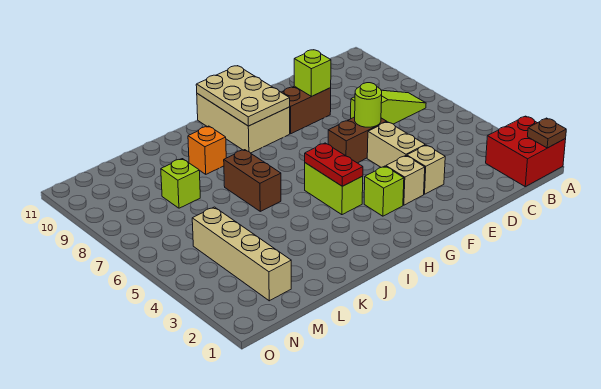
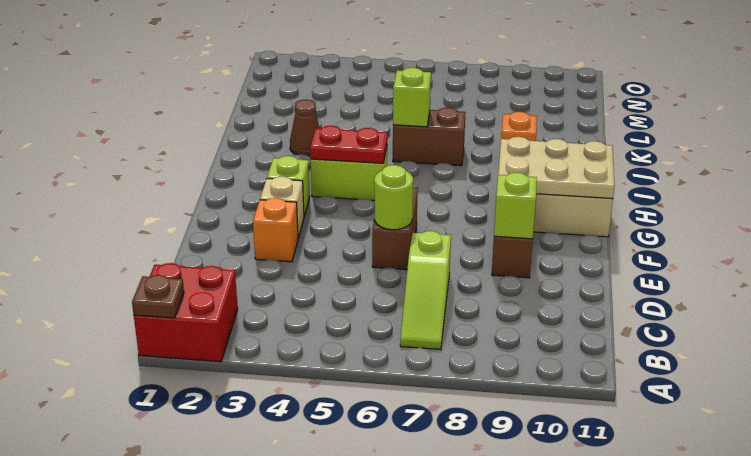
tan 1x1 brick [407,145,445,194] -> orange 1x1 brick [253,198,298,262]
tan 1x2 brick [367,122,425,167] -> none
none -> brown 1x1 cone [290,99,320,156]
lime 1x1 brick [161,159,200,208] -> lime 1x1 brick moved to [393,68,431,127]
tan 1x4 brick [192,207,291,301] -> none

